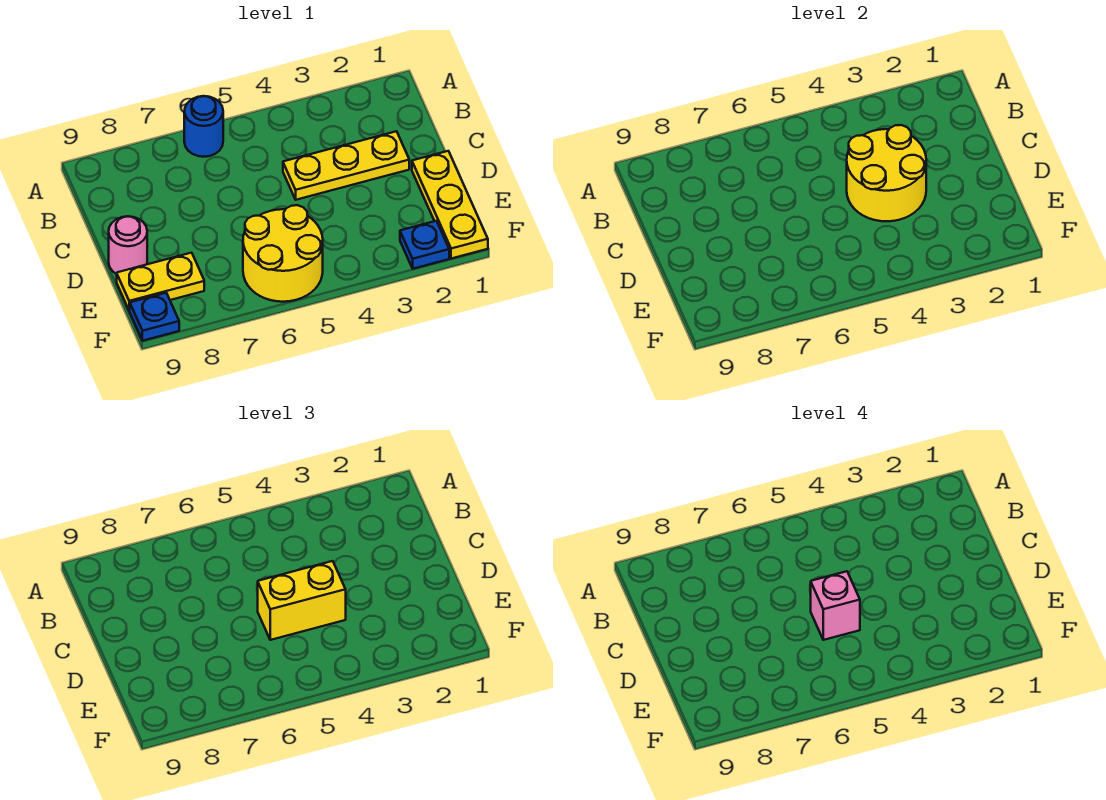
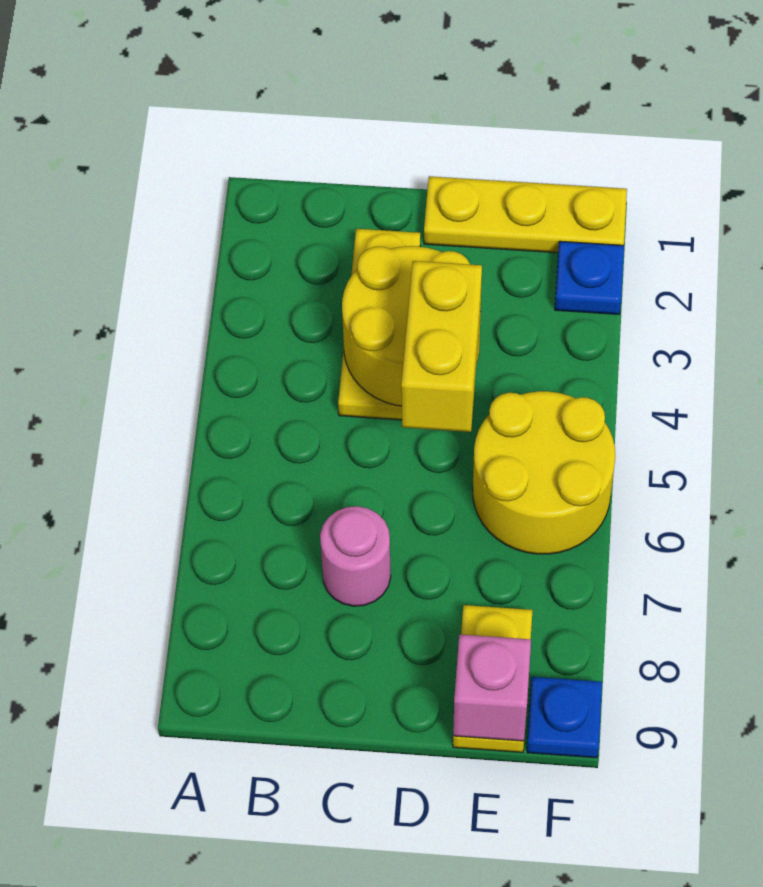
blue 1x1 round brick [184,96,223,157] -> none
pink 1x1 brick [811,571,860,640] -> pink 1x1 brick moved to [453,635,531,741]
pink 1x1 round brick [109,216,147,274] -> pink 1x1 round brick moved to [320,506,391,606]

